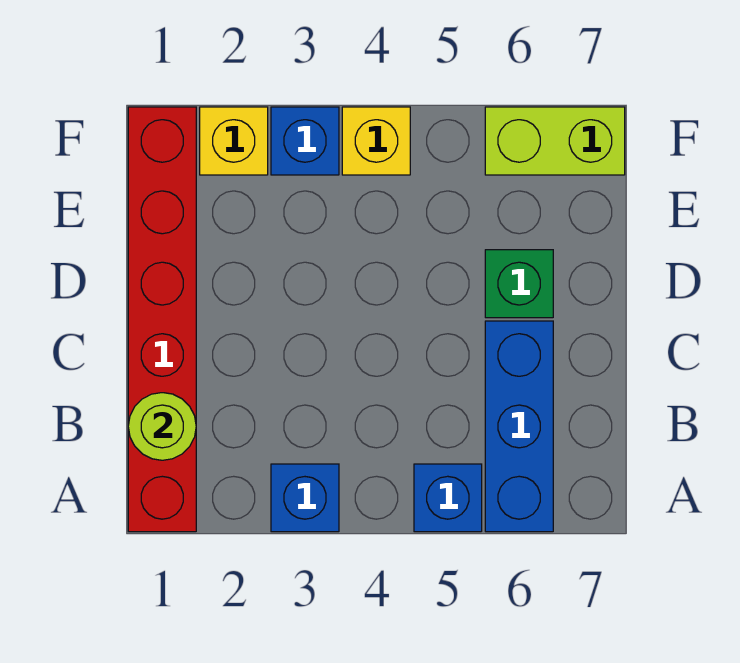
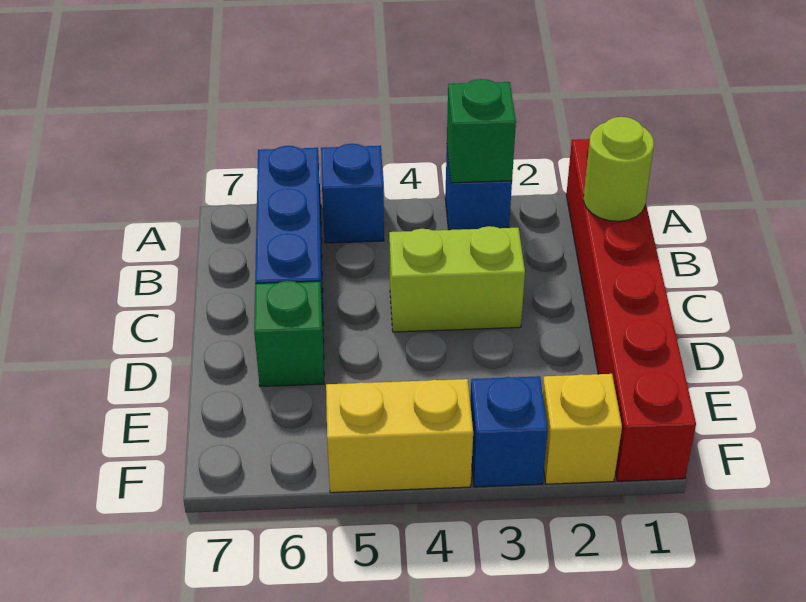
none -> green 1x1 brick [447,79,516,183]
yellow 1x1 brick [342,107,410,175] -> yellow 1x2 brick [326,379,473,493]
lime 1x2 brick [485,107,625,175] -> lime 1x2 brick moved to [389,226,525,332]

